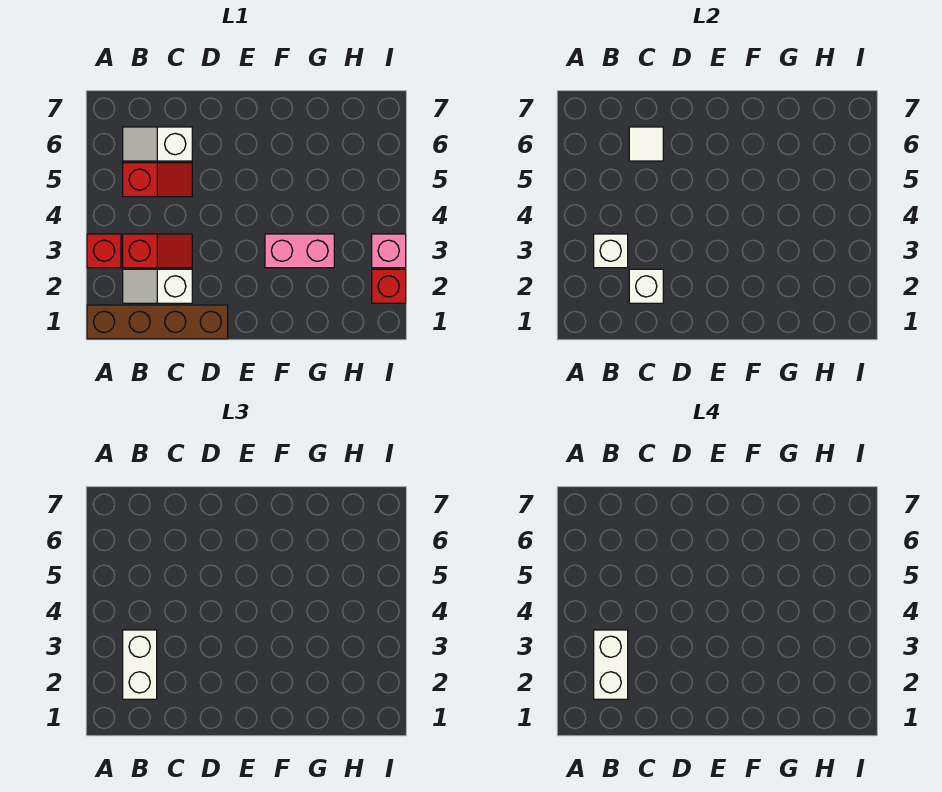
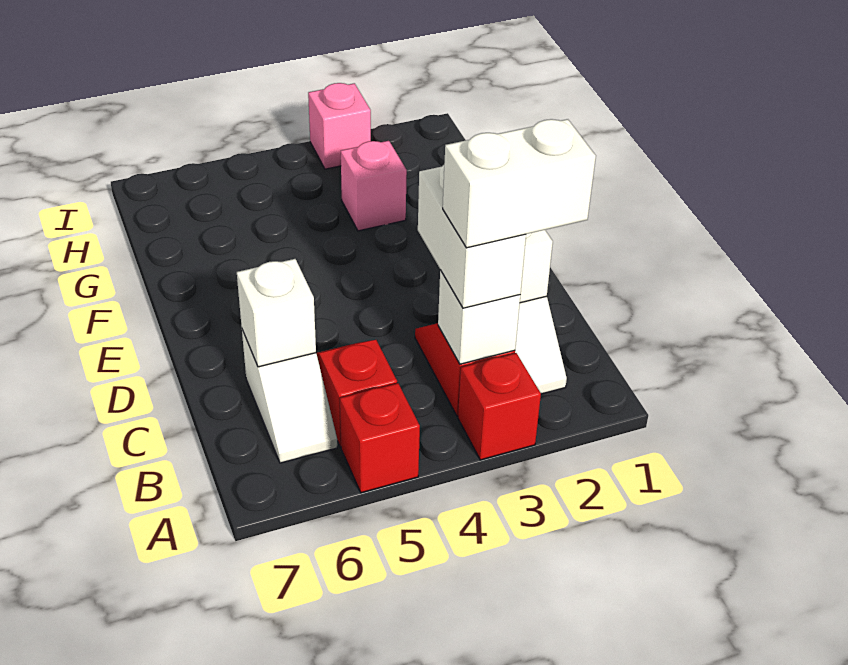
brown 1x4 brick [87,305,228,339] -> none
white 1x2 brick [123,630,157,699] -> white 1x2 brick turned to [418,165,526,308]
white 1x1 tile [629,127,663,161] -> white 1x1 brick [237,259,316,367]
pink 1x2 brick [265,234,334,268] -> pink 1x1 brick [341,141,407,231]
red 1x1 brick [372,269,406,303] -> red 1x1 brick moved to [340,383,420,493]

